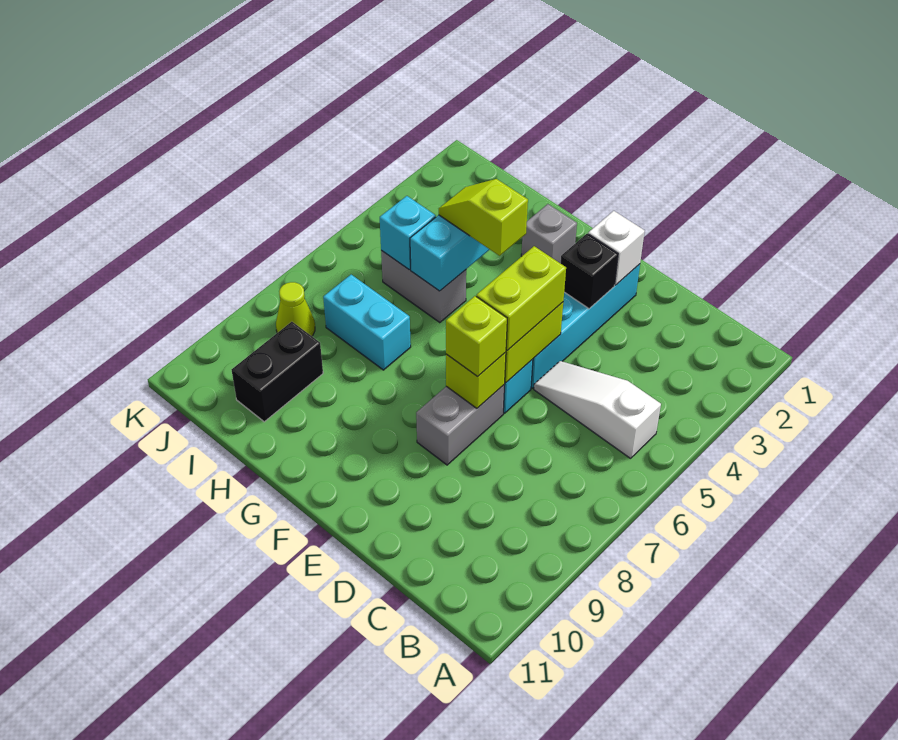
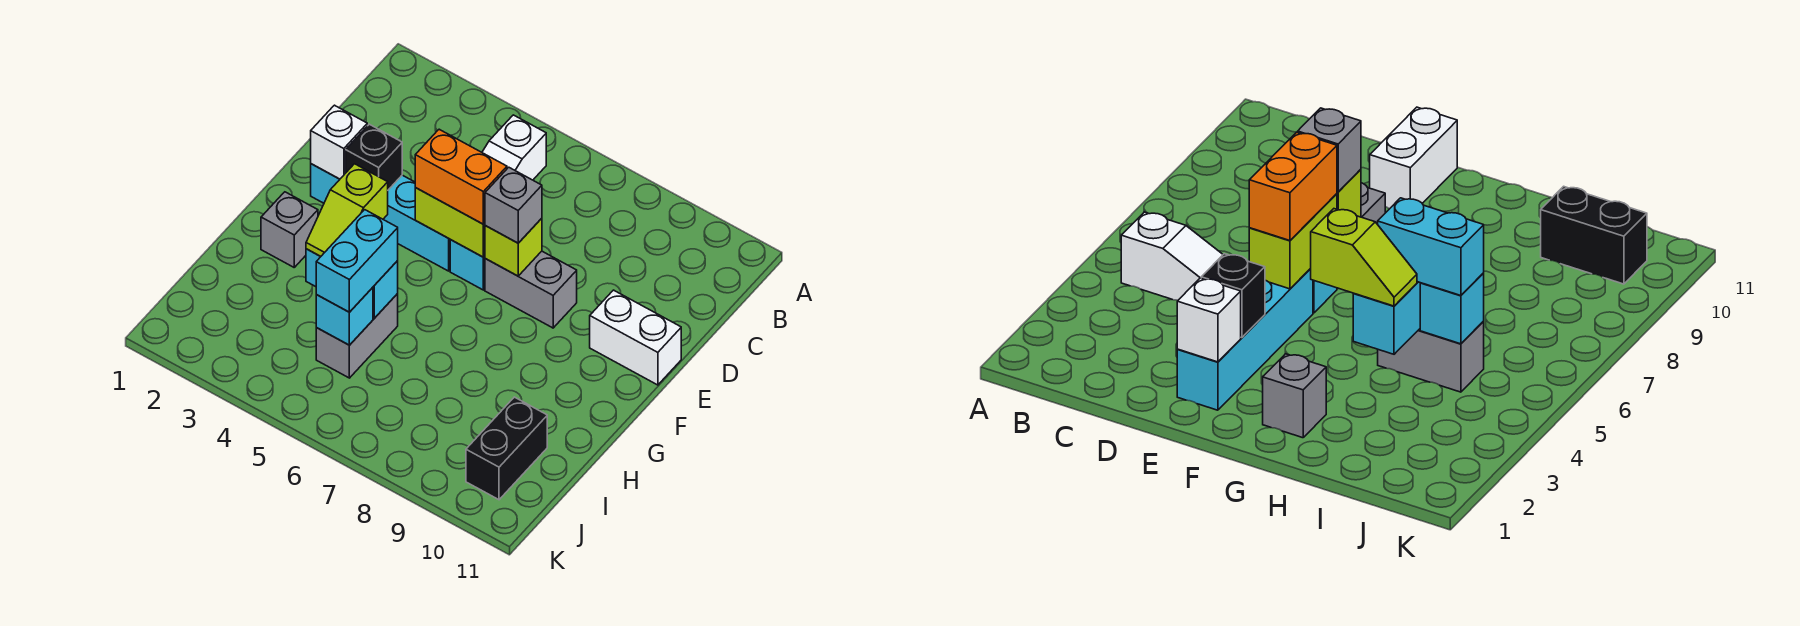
lime 1x2 brick [476,246,566,350] -> orange 1x2 brick [415,129,507,224]
lime 1x1 brick [446,296,507,377] -> grey 1x1 brick [485,167,542,243]
none -> white 1x2 brick [590,290,681,385]
cyan 1x2 brick [323,275,411,370] -> cyan 1x2 brick moved to [316,210,398,312]
black 1x2 brick [232,322,323,422] -> black 1x2 brick turned to [466,397,547,500]
lime 1x1 cone [276,282,315,336] -> none

